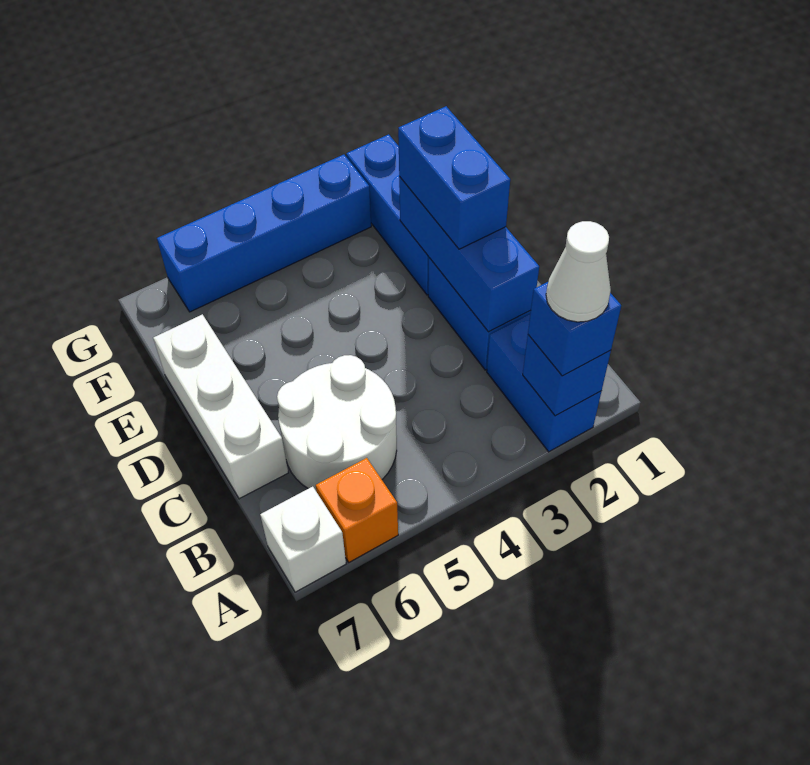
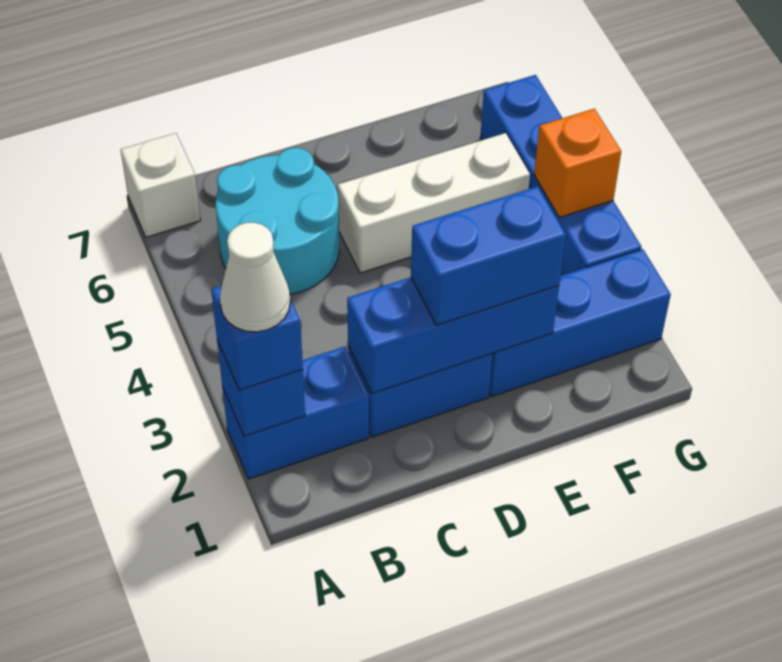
orange 1x1 brick [316,458,398,562] -> orange 1x1 brick moved to [534,109,621,218]
white 2x2 round brick [277,355,397,490] -> cyan 2x2 round brick [216,148,339,295]
white 1x3 brick [153,314,288,499] -> white 1x3 brick moved to [338,133,530,273]

